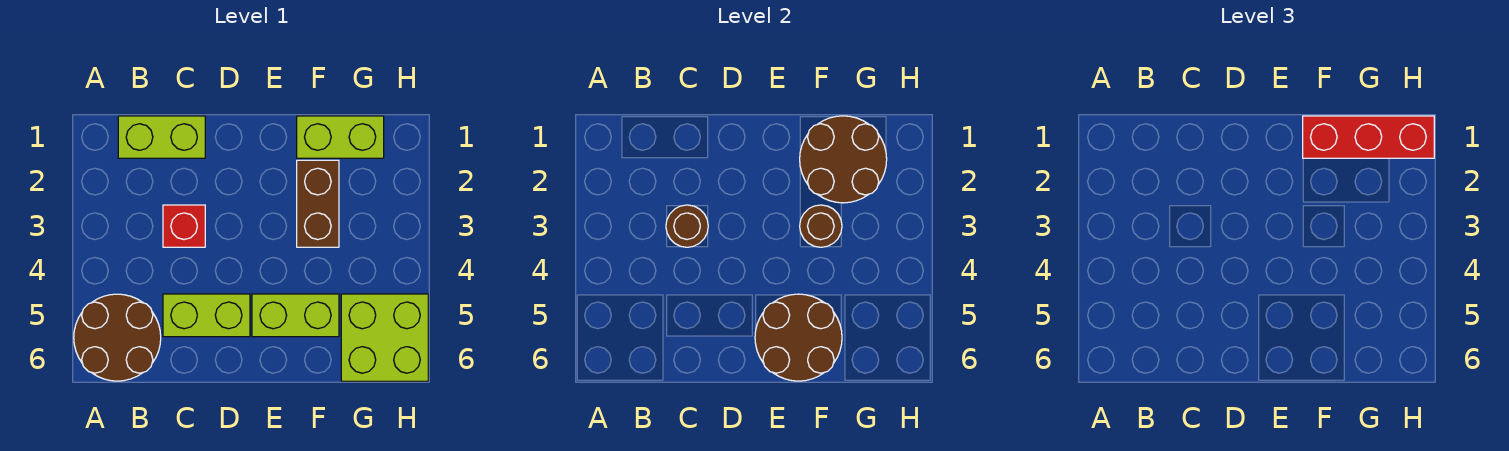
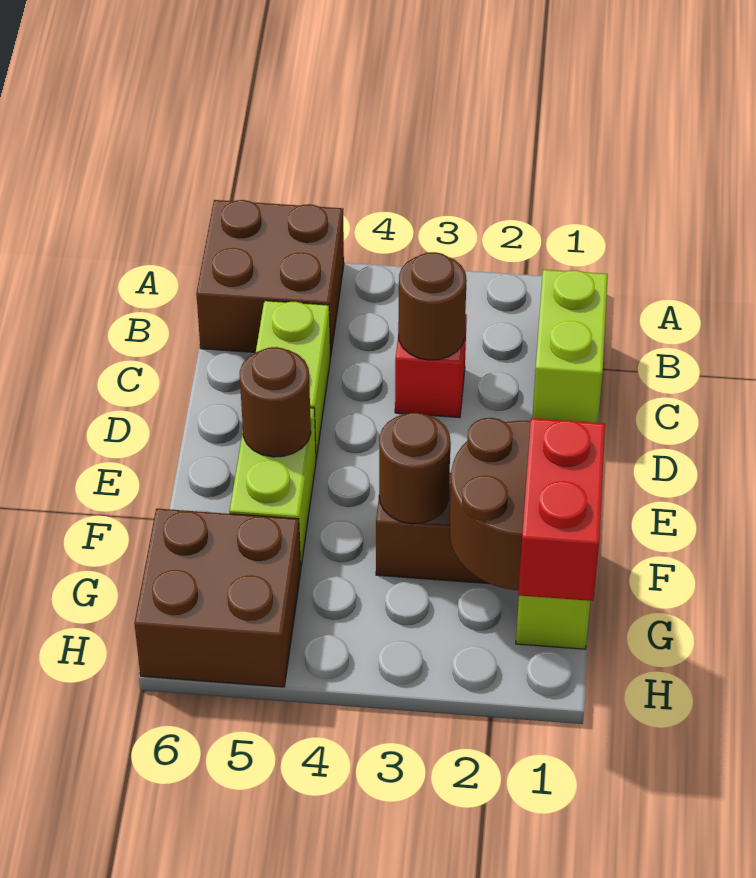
brown 2x2 round brick [74,294,161,381] -> brown 2x2 brick [196,200,344,357]
brown 2x2 round brick [755,294,842,381] -> brown 1x1 round brick [240,347,311,457]
red 1x3 brick [1303,116,1434,158] -> red 1x2 brick [518,418,605,601]
lime 2x2 brick [341,294,428,381] -> brown 2x2 brick [134,509,301,687]

